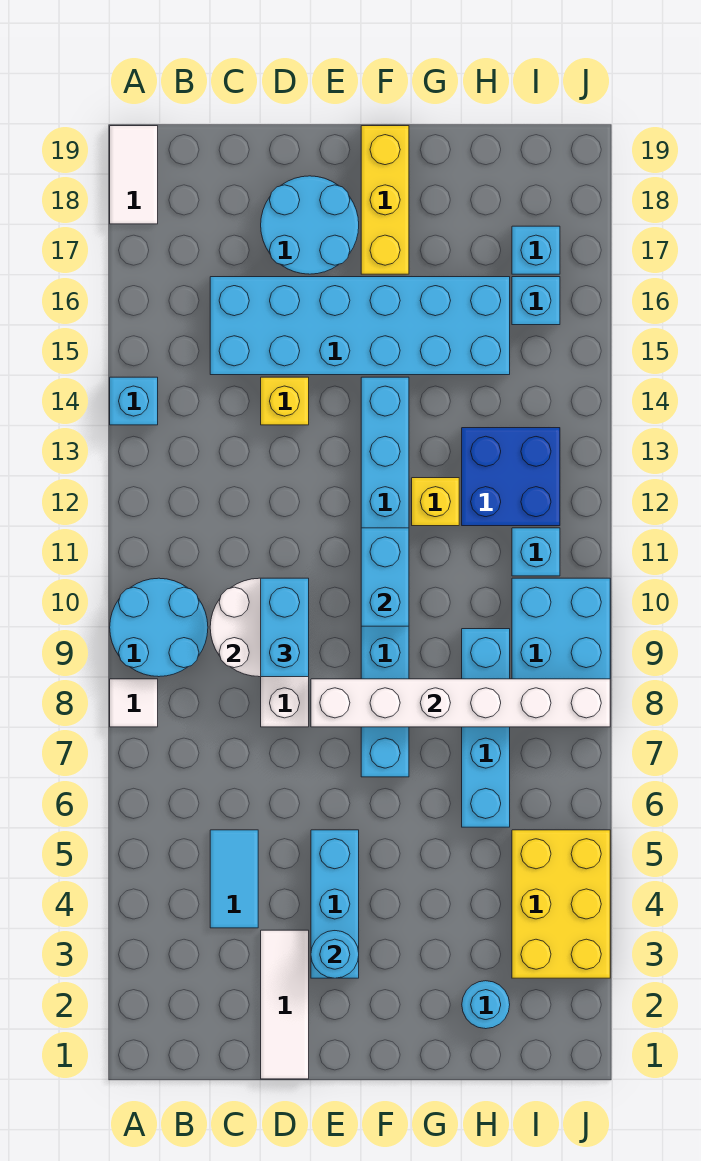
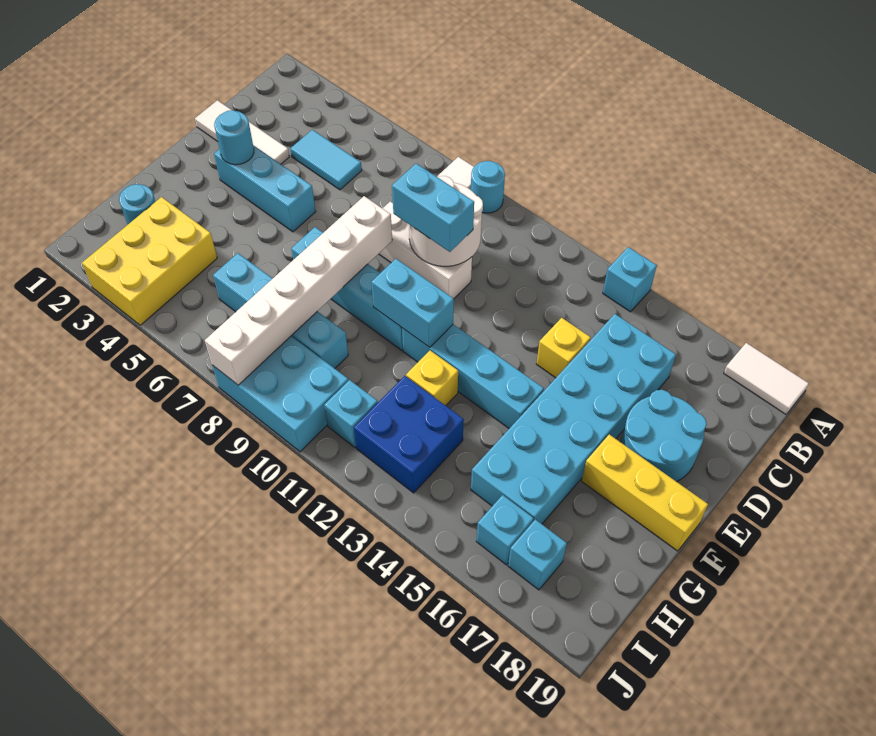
cyan 2x2 round brick [110,578,208,677] -> cyan 1x1 round brick [471,161,505,213]
yellow 2x3 brick [512,830,610,978] -> yellow 2x3 brick turned to [82,197,217,325]

